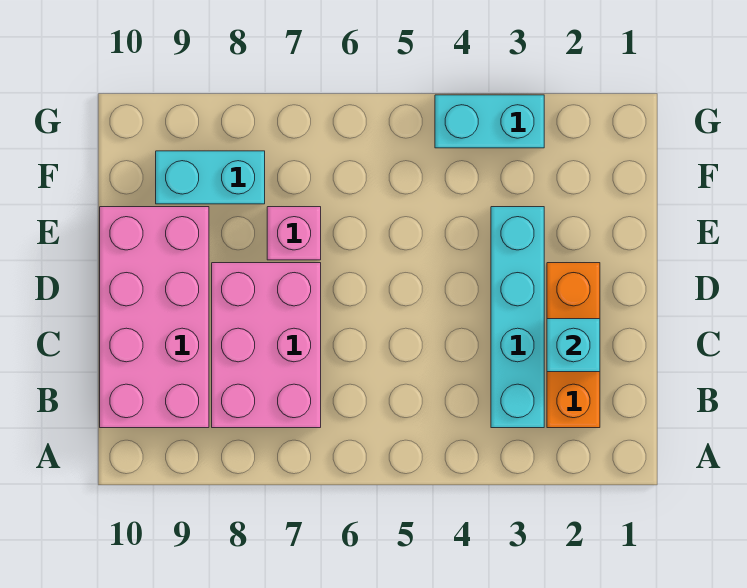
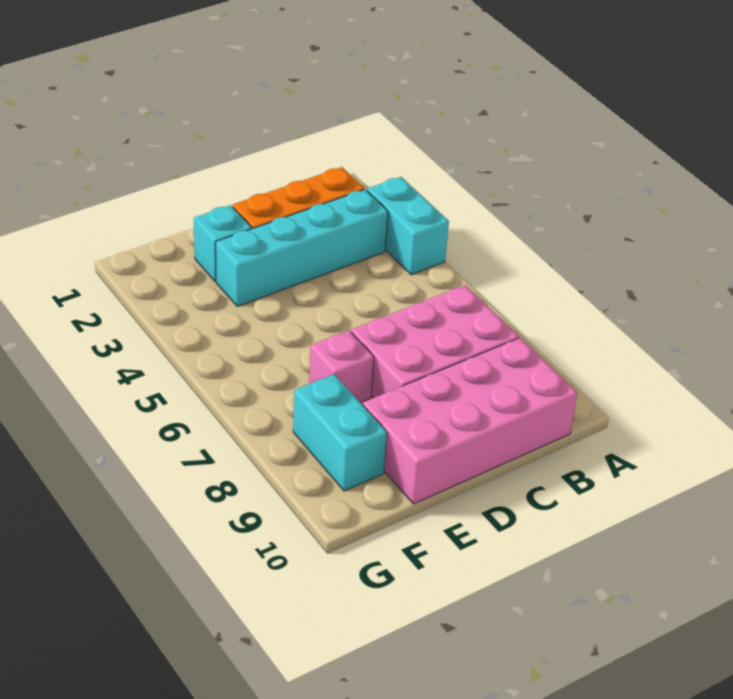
cyan 1x1 brick [547,319,600,372] -> cyan 1x1 brick moved to [194,205,252,282]
cyan 1x2 brick [435,95,544,148] -> cyan 1x2 brick moved to [367,177,449,275]

